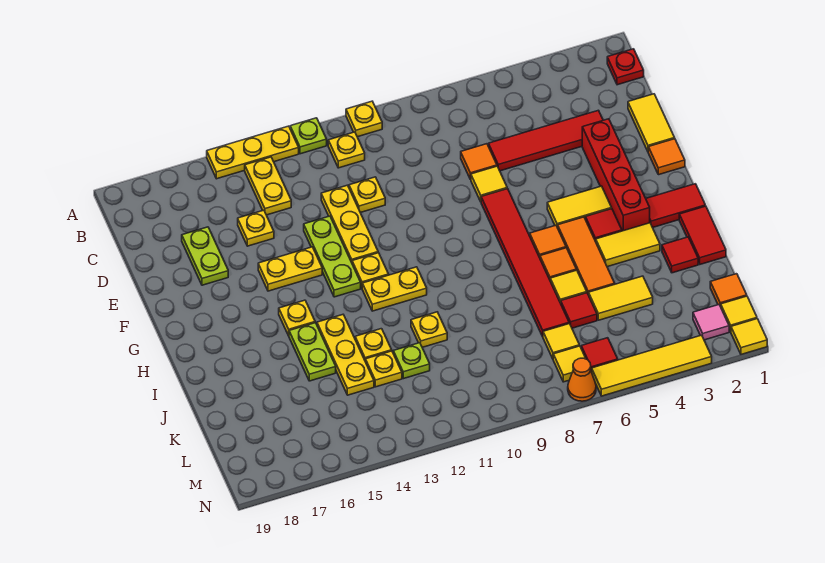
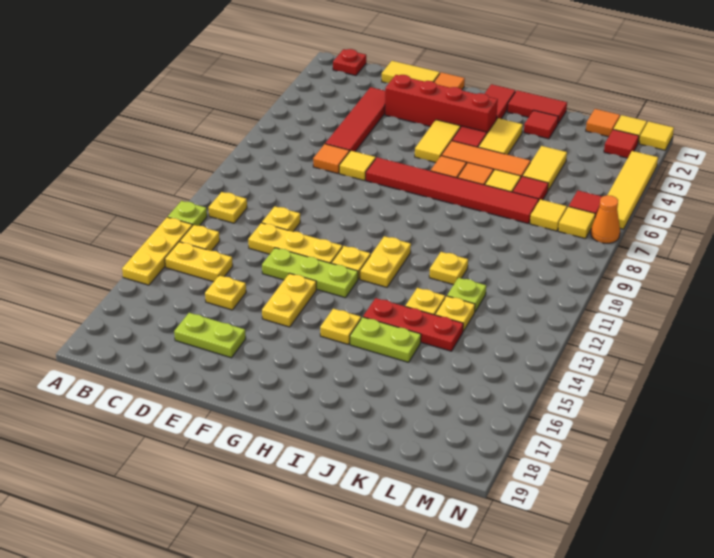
yellow 1x1 plate [346,101,382,137] -> yellow 1x1 plate moved to [180,225,220,251]
yellow 1x3 plate [317,315,374,395] -> red 1x3 plate [363,298,463,351]
pink 1x1 tile [693,305,729,340] -> red 1x1 tile [604,129,639,158]

